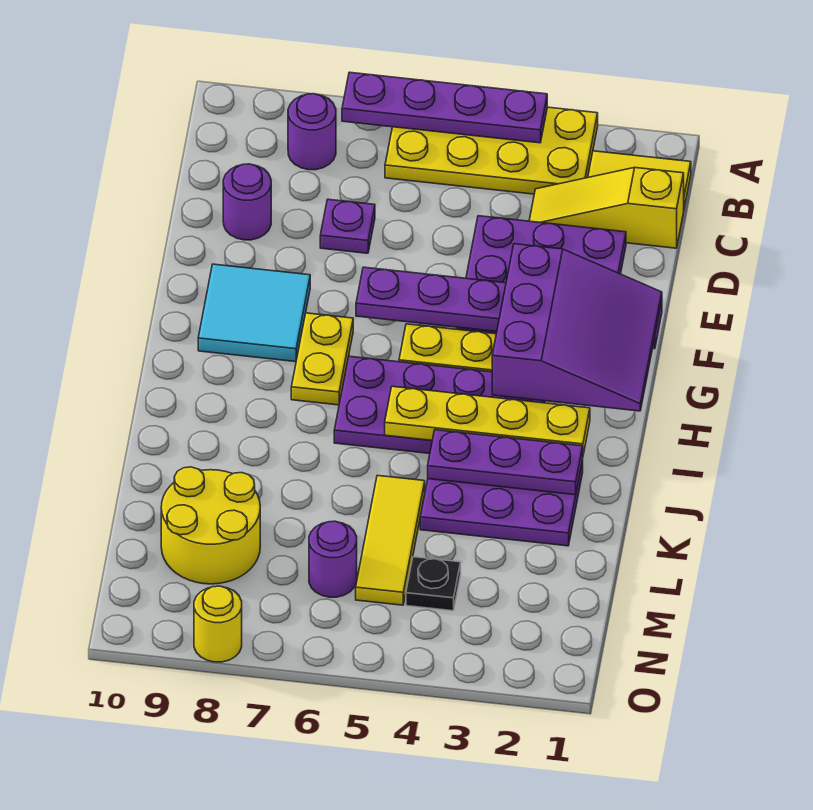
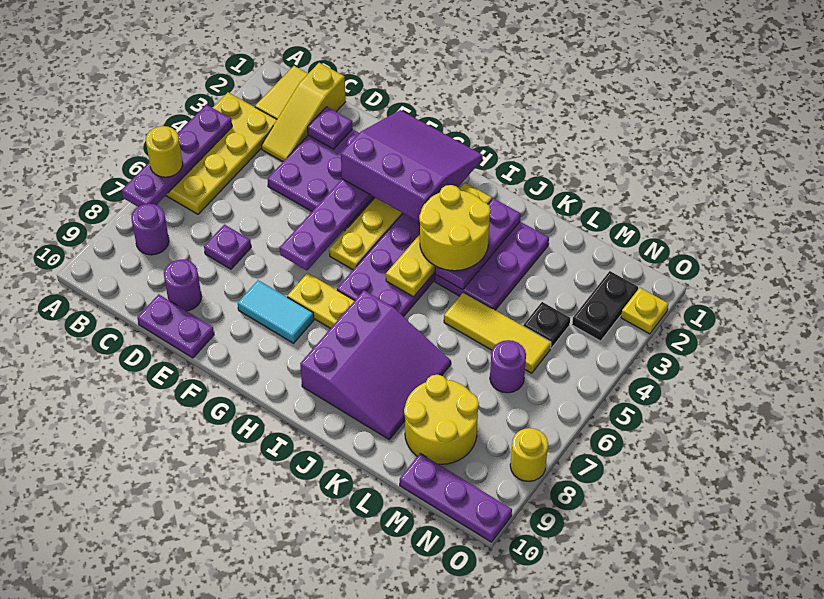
none -> yellow 1x1 round brick [146,126,183,177]
none -> purple 1x1 plate [308,107,353,149]
none -> purple 1x2 plate [137,294,214,358]
cyan 2x2 tile [198,264,310,362] -> cyan 1x2 tile [238,280,314,343]
none -> yellow 2x2 round brick [419,185,490,271]
none -> purple 3x3 slope [300,290,451,439]
none -> purple 1x3 plate [400,453,512,542]
none -> black 1x2 plate [572,271,638,341]
none -> yellow 1x1 plate [621,288,669,334]

